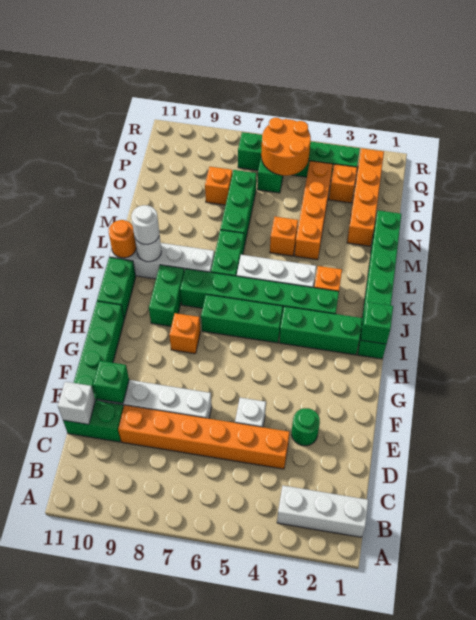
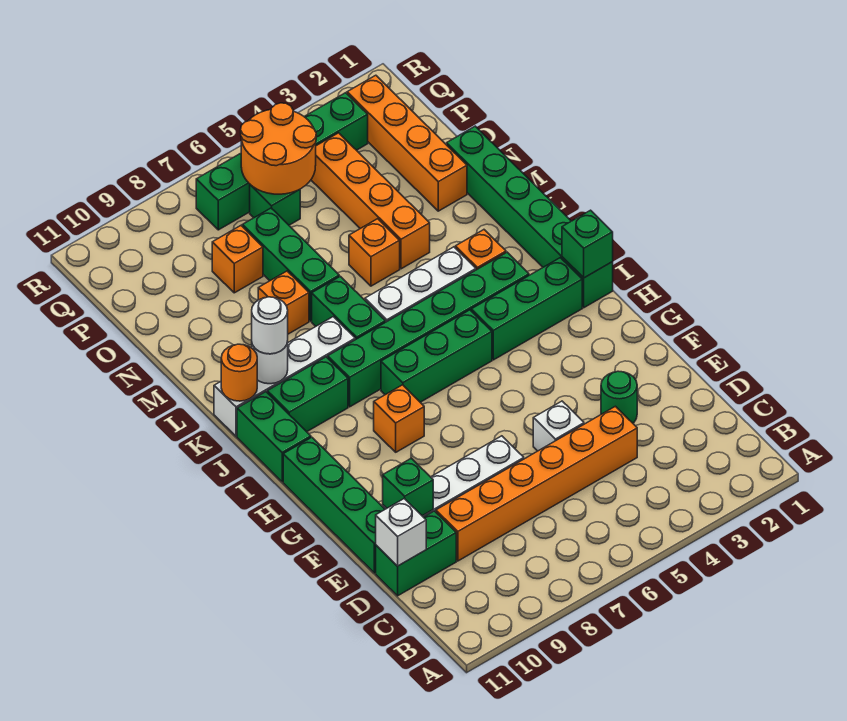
white 1x3 brick [277,486,368,537] -> none
green 1x2 brick [149,265,184,326] -> green 1x2 brick turned to [267,357,348,432]
orange 1x1 brick [329,164,357,203] -> orange 1x1 brick moved to [258,271,309,334]

